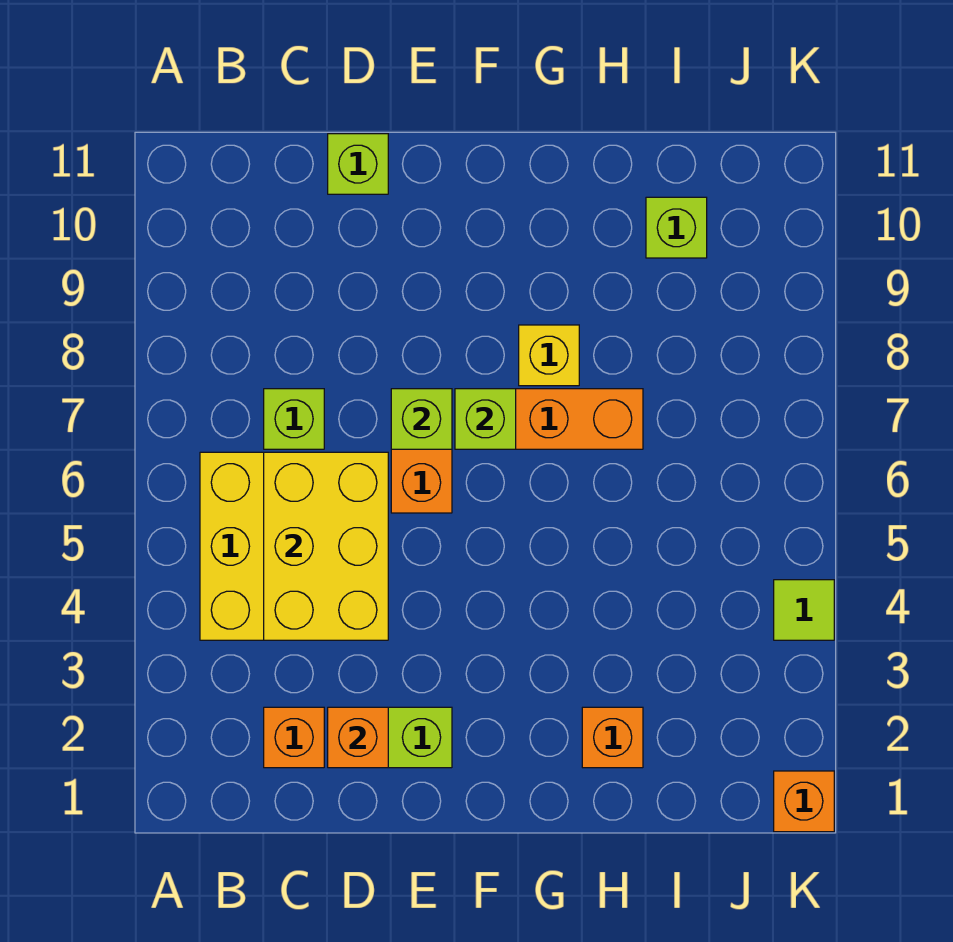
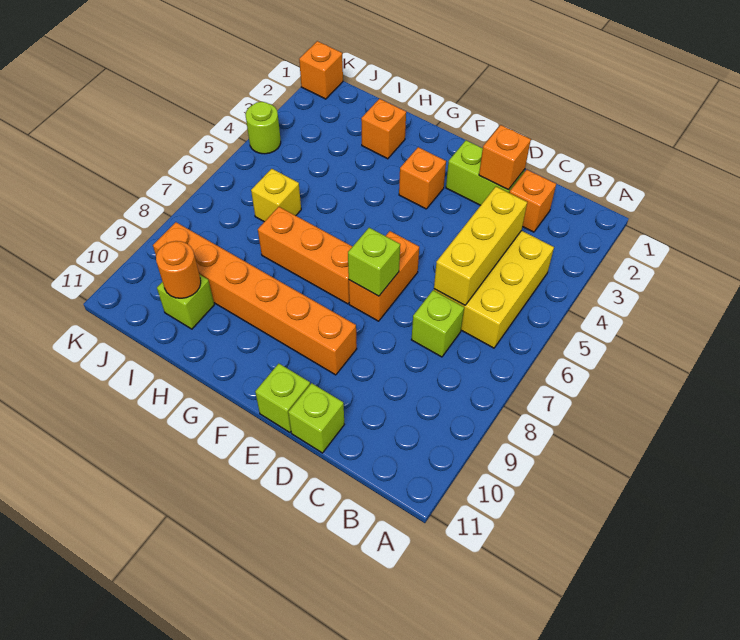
yellow 2x3 brick [264,452,388,640] -> yellow 1x3 brick [434,187,527,305]
none -> orange 1x6 brick [153,222,357,375]
none -> orange 1x1 brick [399,147,446,209]
lime 1x1 brick [455,389,516,449] -> lime 1x1 brick moved to [255,364,310,432]
yellow 1x1 brick [519,325,579,386] -> yellow 1x1 brick moved to [251,169,301,222]
none -> orange 1x1 round brick [156,241,201,298]
lime 1x1 tile [774,580,834,640] -> lime 1x1 round brick [245,102,281,154]

